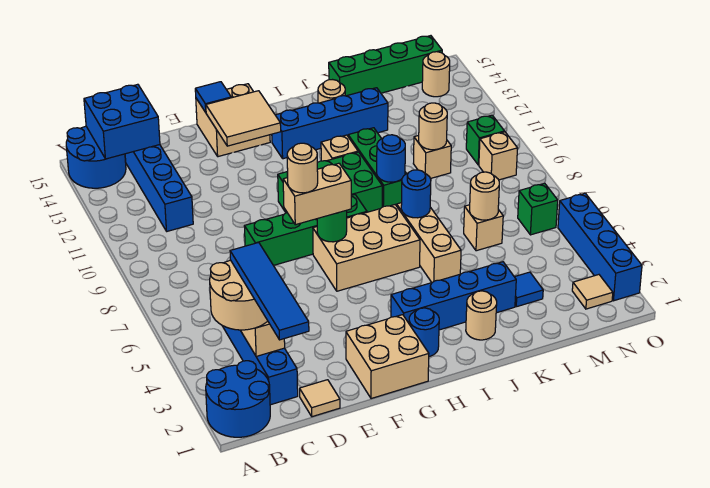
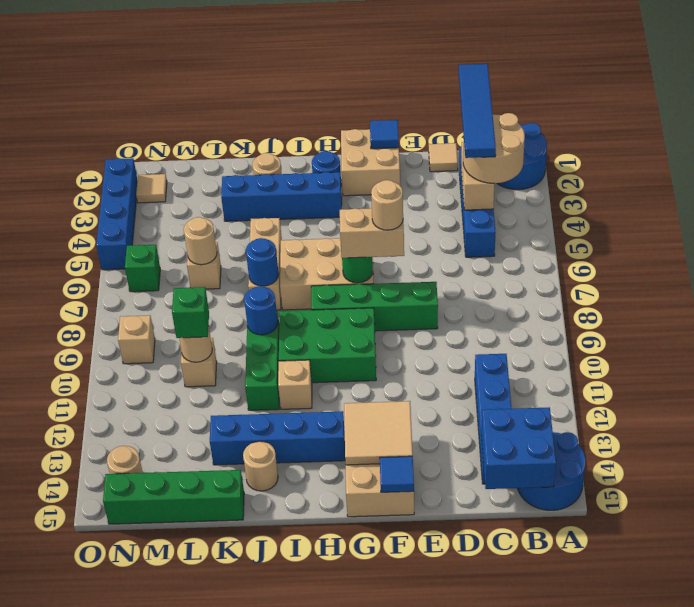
blue 1x1 tile [515,272,543,307] -> blue 1x1 tile moved to [370,120,399,149]
green 1x1 brick [466,115,505,165] -> green 1x1 brick moved to [172,287,209,338]

